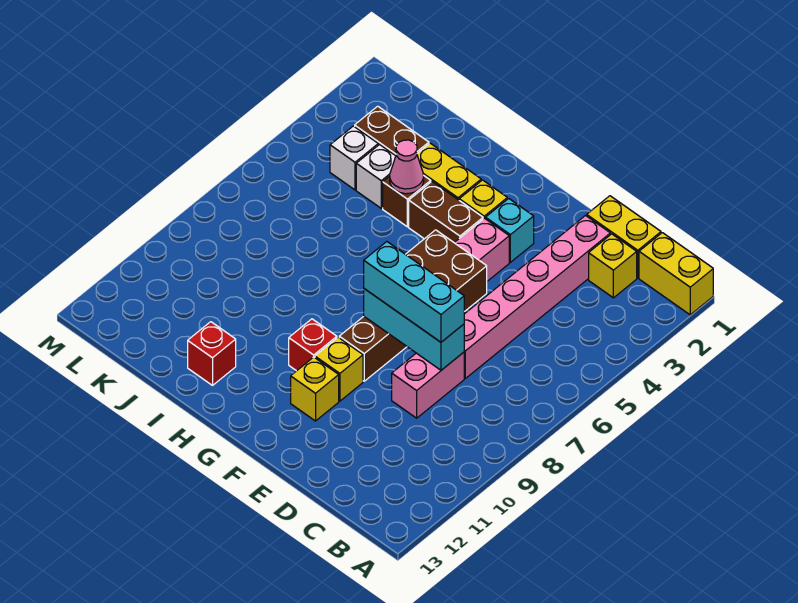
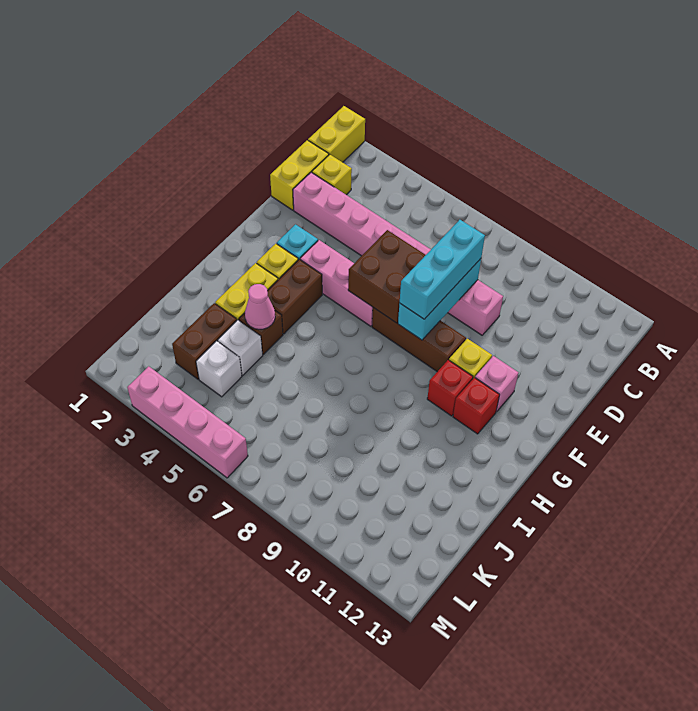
yellow 1x1 brick [291,357,339,421] -> pink 1x1 brick [475,356,518,412]
red 1x1 brick [188,322,236,385] -> red 1x1 brick moved to [453,378,500,434]
none -> pink 1x4 brick [127,366,248,478]

